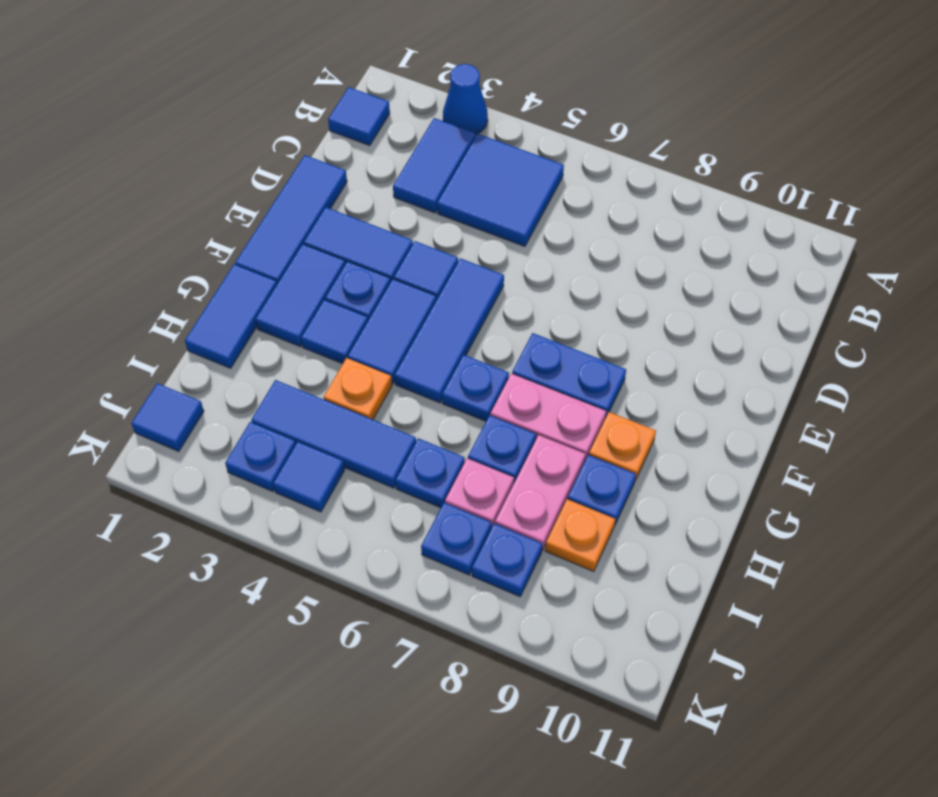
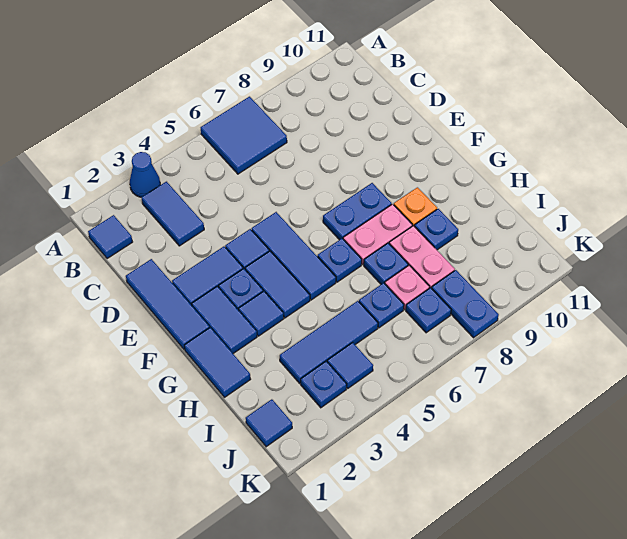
blue 2x2 tile [437,134,564,246] -> blue 2x2 tile moved to [201,97,287,174]
orange 1x1 plate [324,358,392,420] -> none
orange 1x1 plate [545,499,615,572] -> none
blue 1x1 plate [472,524,542,597] -> blue 1x2 plate [432,270,499,338]

